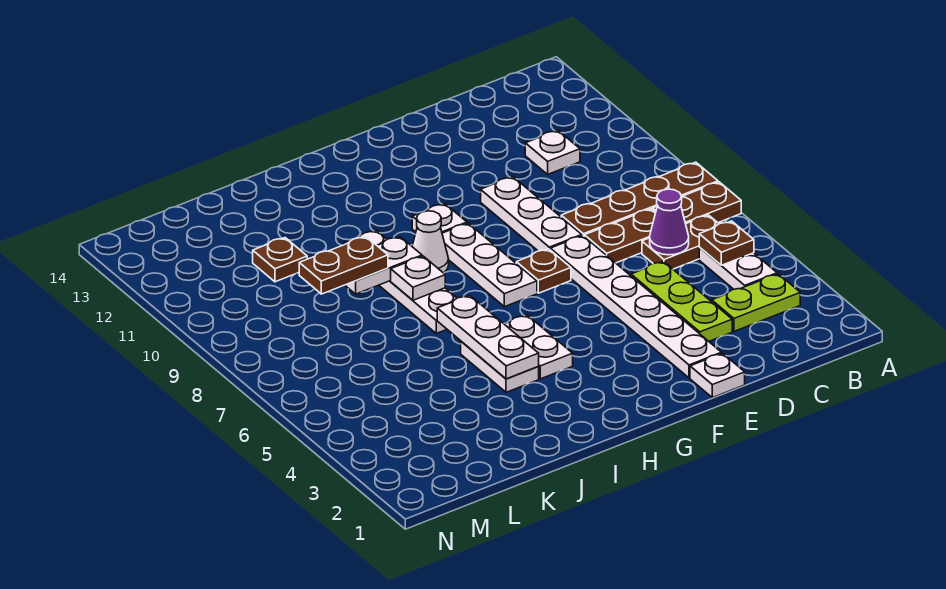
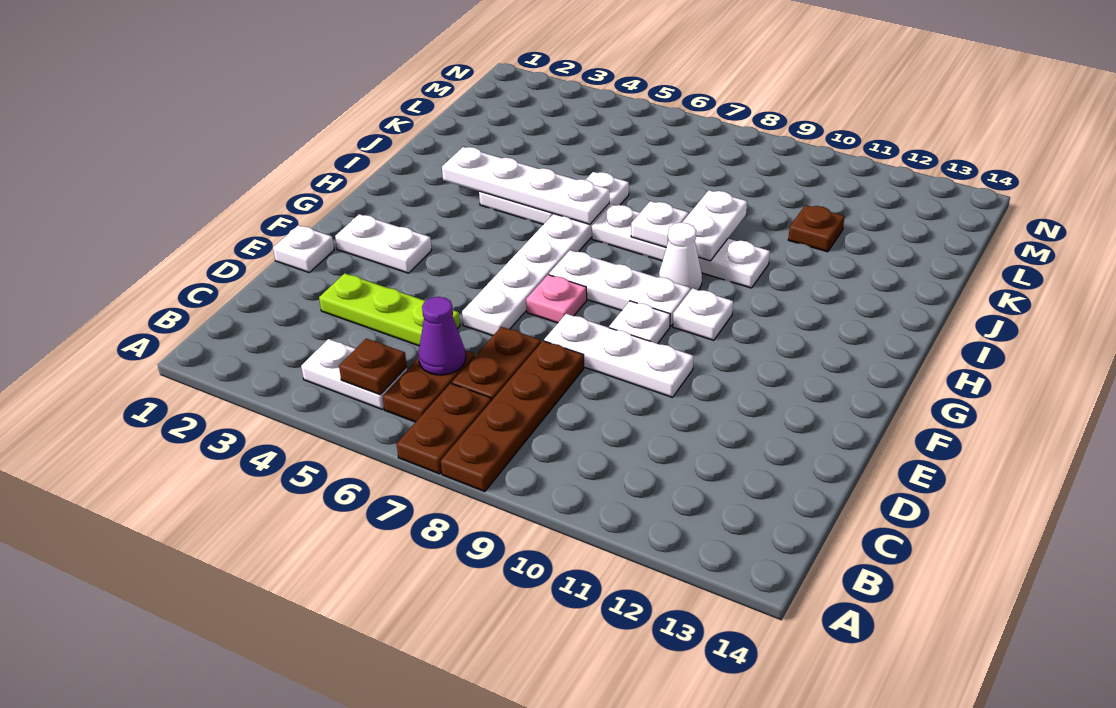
lime 1x2 plate [712,274,800,331] -> none
white 1x1 plate [525,130,580,174] -> white 1x1 plate moved to [609,301,670,344]
white 1x6 plate [550,236,721,378] -> white 1x6 plate turned to [462,172,629,336]
brown 1x1 plate [516,249,571,293] -> pink 1x1 plate [526,275,587,323]
white 1x2 plate [505,315,573,379] -> white 1x2 plate moved to [335,214,432,273]
white 1x3 plate [437,295,539,379] -> white 1x4 plate [442,147,609,224]
brown 1x2 plate [299,236,388,294] -> none

